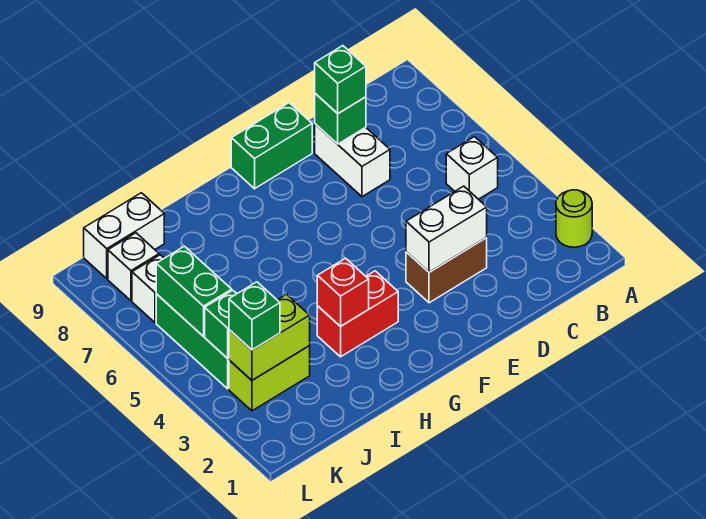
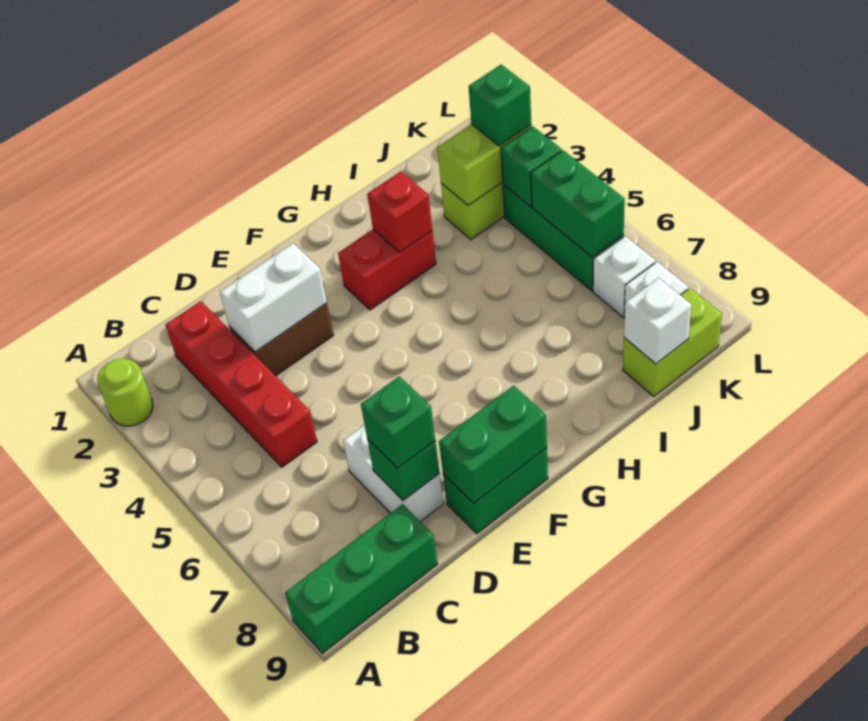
none -> green 1x3 brick [285,504,437,653]
white 1x1 brick [446,137,498,199] -> white 1x1 brick moved to [624,278,691,364]
none -> red 1x4 brick [166,301,317,467]
none -> green 1x2 brick [439,386,547,503]
white 1x2 brick [84,193,164,279] -> lime 1x2 brick [623,288,722,396]

